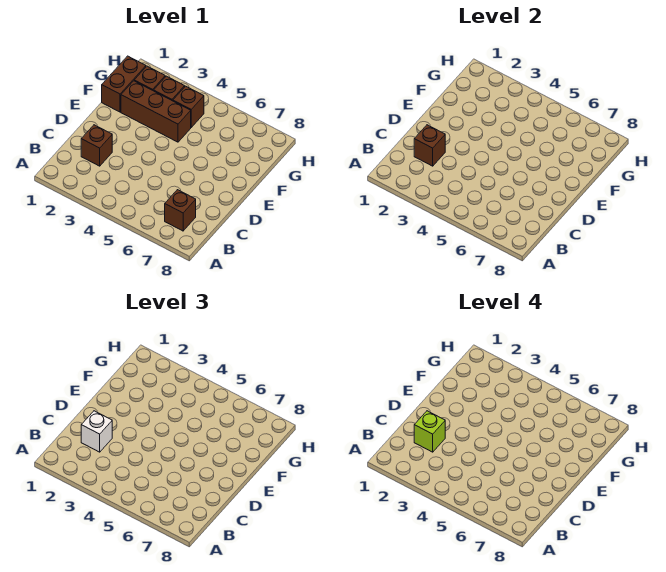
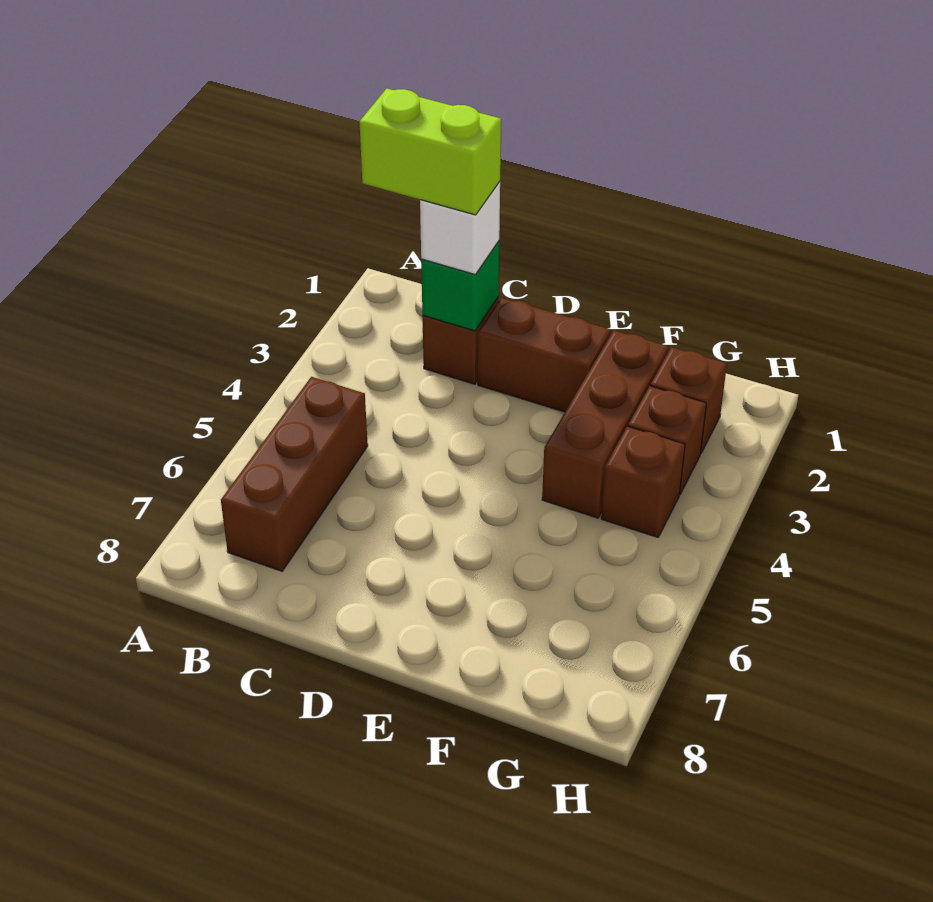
brown 1x1 brick [165,190,196,231] -> brown 1x3 brick [221,377,368,571]
brown 1x1 brick [414,125,445,166] -> green 1x1 brick [421,241,499,331]
lime 1x1 brick [414,411,445,452] -> lime 1x2 brick [359,88,501,215]
brown 1x2 brick [102,56,146,112] -> brown 1x2 brick moved to [478,298,611,412]

